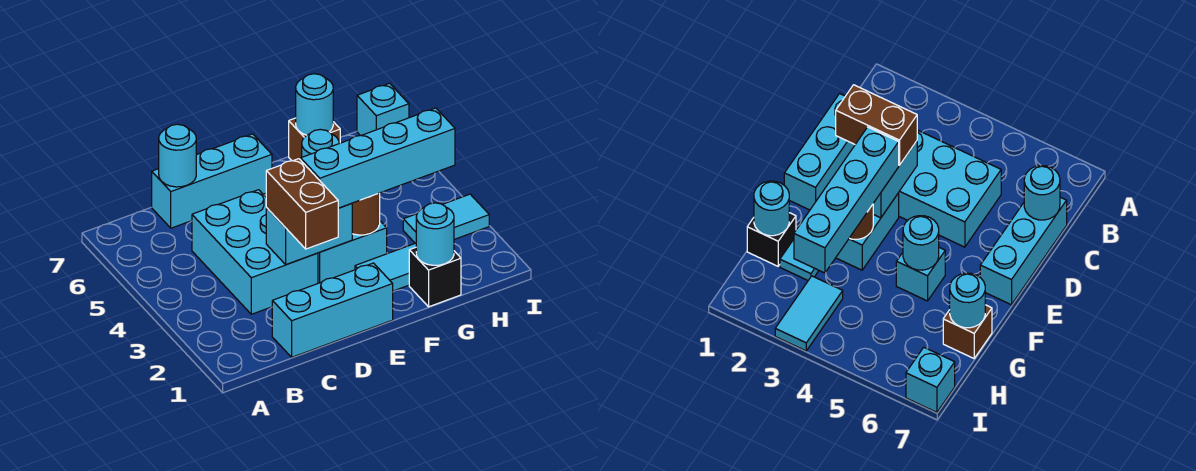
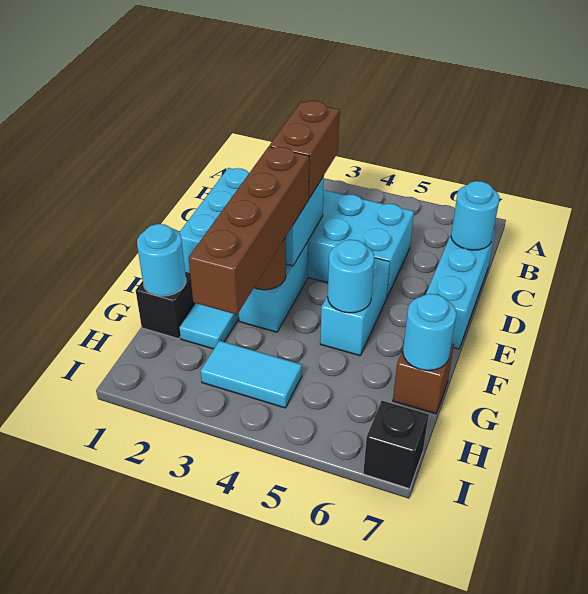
brown 1x2 brick [266,159,338,249] -> brown 1x2 brick turned to [269,101,340,198]
cyan 1x4 brick [301,108,455,208] -> brown 1x4 brick [189,147,309,315]
cyan 1x1 brick [896,248,945,301] -> cyan 1x2 brick [320,258,390,356]
cyan 1x2 tile [403,194,489,243] -> cyan 1x2 tile turned to [201,341,302,408]
cyan 1x1 brick [357,83,409,136] -> black 1x1 brick [363,401,429,489]

